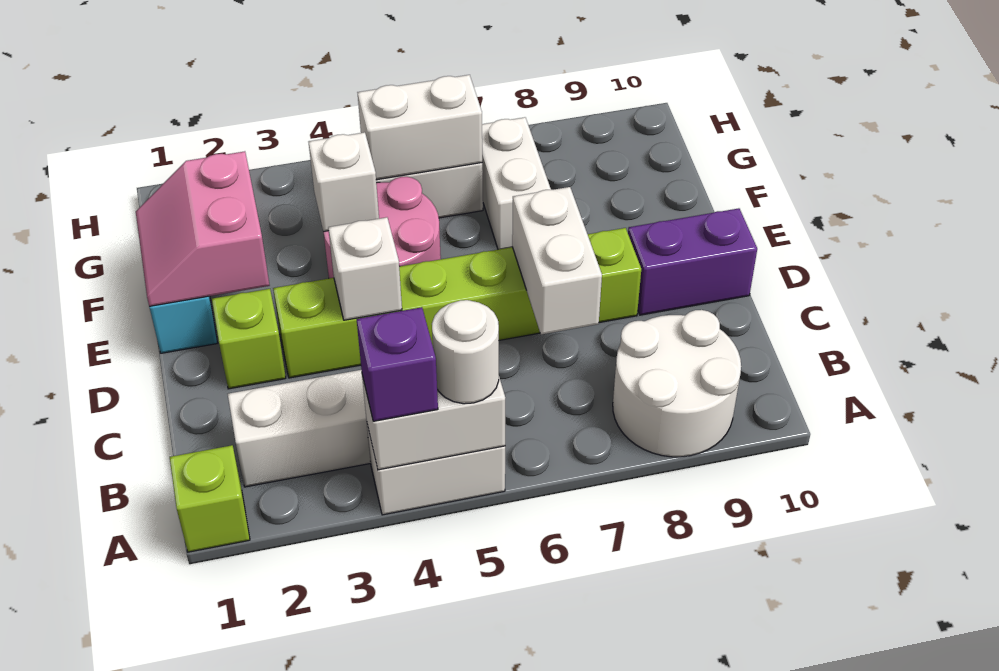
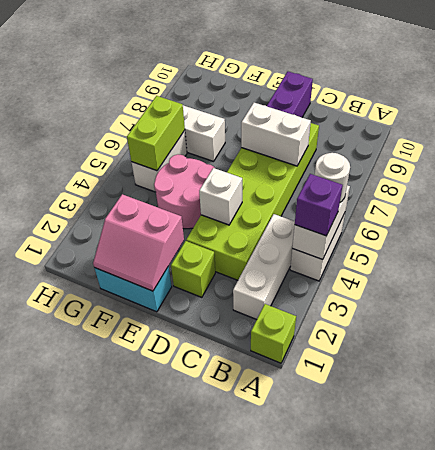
white 2x2 round brick [613,310,741,457] -> none
lime 1x6 brick [273,228,641,378] -> lime 2x6 brick [186,123,319,280]
white 1x1 brick [309,132,379,232] -> none
white 1x2 brick [357,75,482,180] -> lime 1x2 brick [127,96,185,171]

